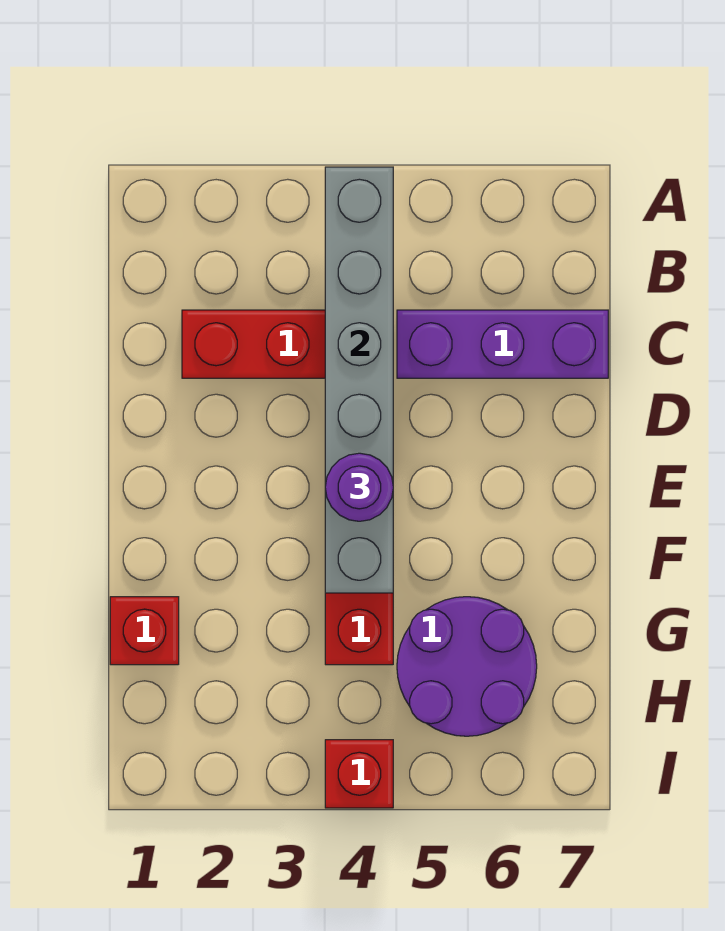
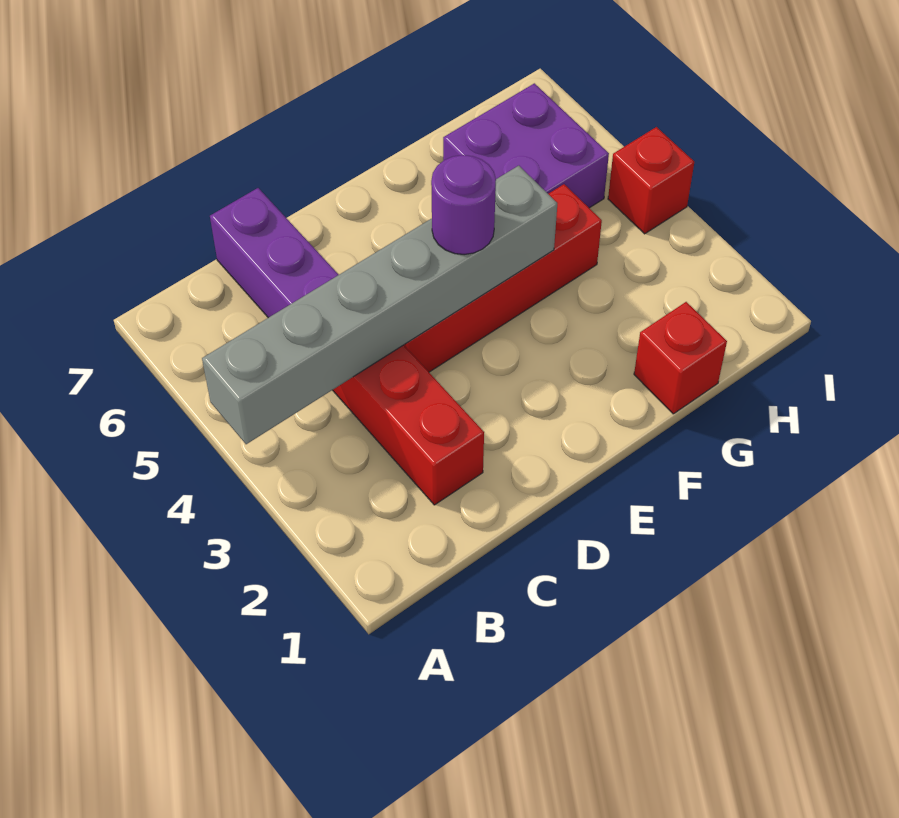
purple 2x2 round brick [397,597,537,736] -> purple 2x2 brick [443,83,609,208]

